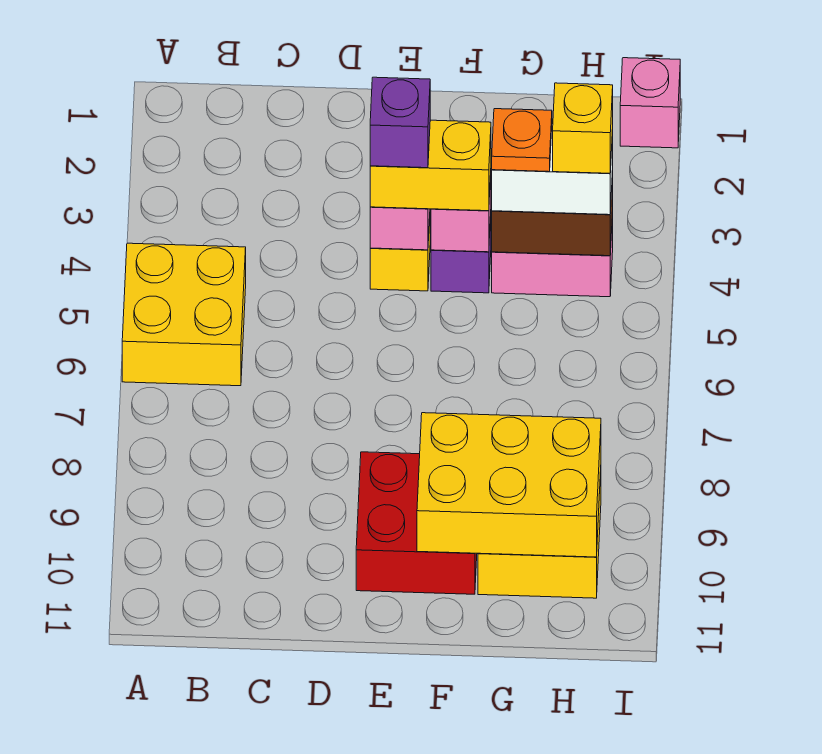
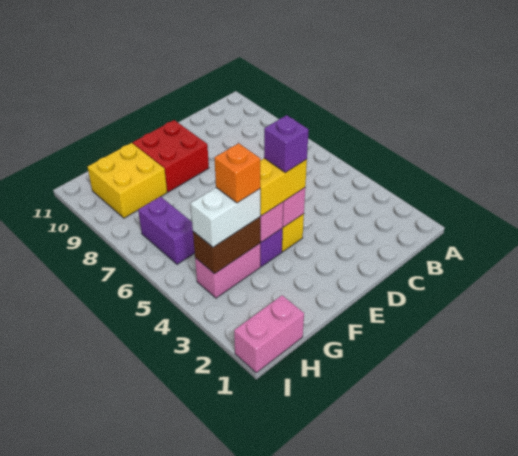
yellow 2x2 brick [122,243,246,386] -> none
yellow 2x3 brick [417,413,601,557] -> none
orange 1x1 plate [492,109,552,172] -> orange 1x1 brick [215,143,260,203]
yellow 1x1 brick [553,83,613,173] -> none
none -> purple 1x2 brick [138,197,195,264]
pink 1x1 brick [620,58,680,148] -> pink 1x2 brick [234,295,304,373]

